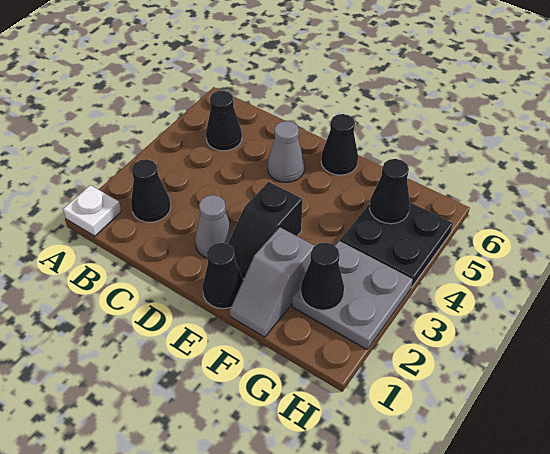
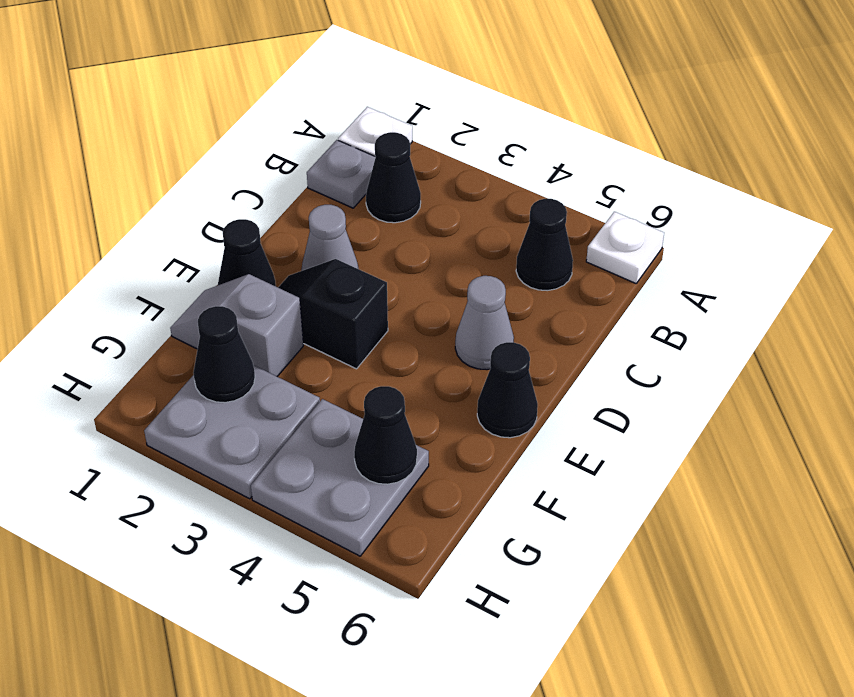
none -> white 1x1 plate [586,212,664,283]
none -> grey 1x1 plate [307,140,376,208]
black 2x2 plate [340,202,453,287] -> grey 2x2 plate [251,399,429,556]

